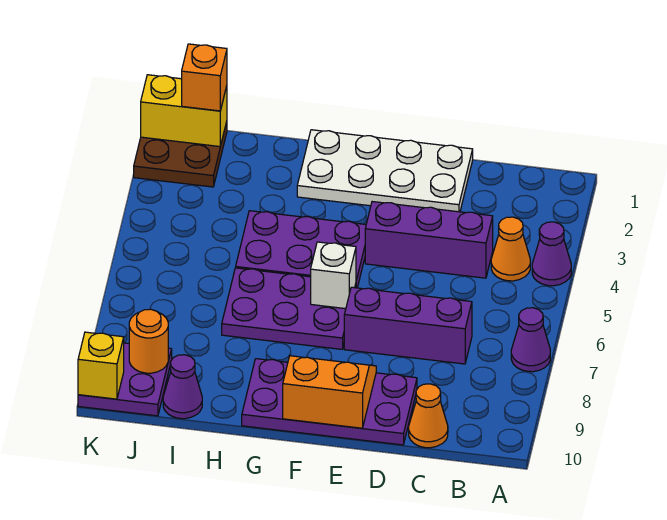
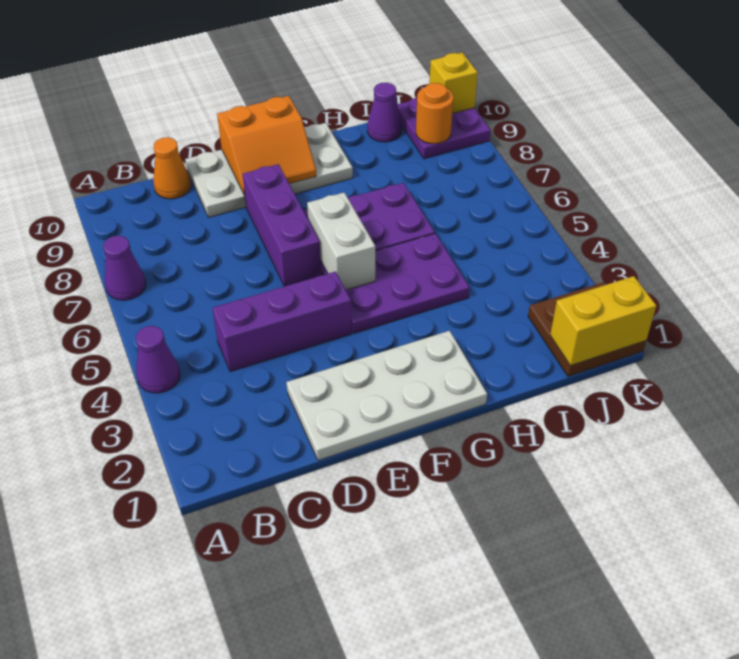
orange 1x1 cone [491,217,530,281] -> none
purple 1x3 brick [344,287,472,364] -> purple 1x3 brick turned to [243,164,321,286]
purple 2x4 plate [242,359,417,445] -> white 2x4 plate [185,123,353,217]
white 1x1 brick [311,242,356,309] -> white 1x2 brick [307,193,375,290]
orange 1x1 brick [182,44,227,111] -> none

